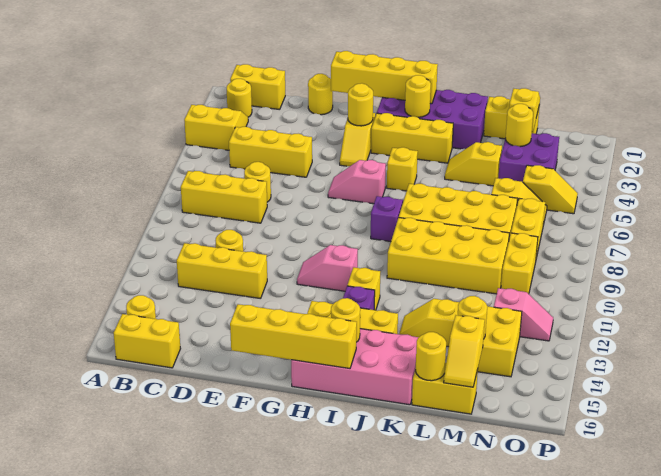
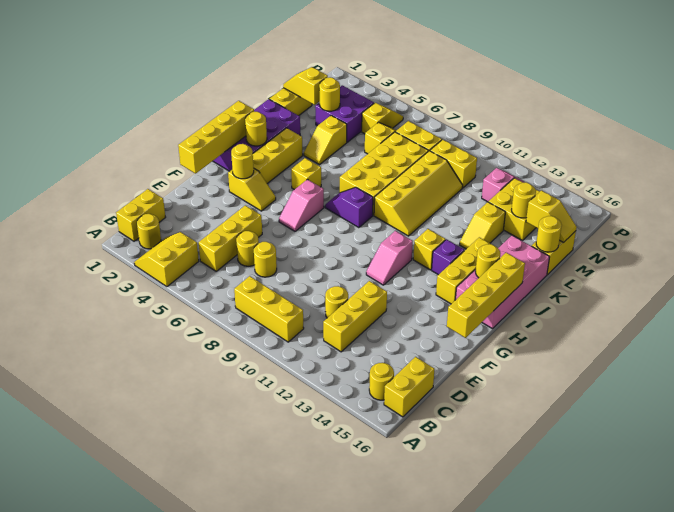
yellow 1x3 brick [181,171,267,223] -> yellow 1x3 brick turned to [234,276,304,342]
yellow 1x1 round brick [308,74,333,115] -> yellow 1x1 round brick moved to [236,231,259,266]
yellow 2x4 brick [387,218,509,294] -> yellow 2x4 slope [374,151,463,236]

